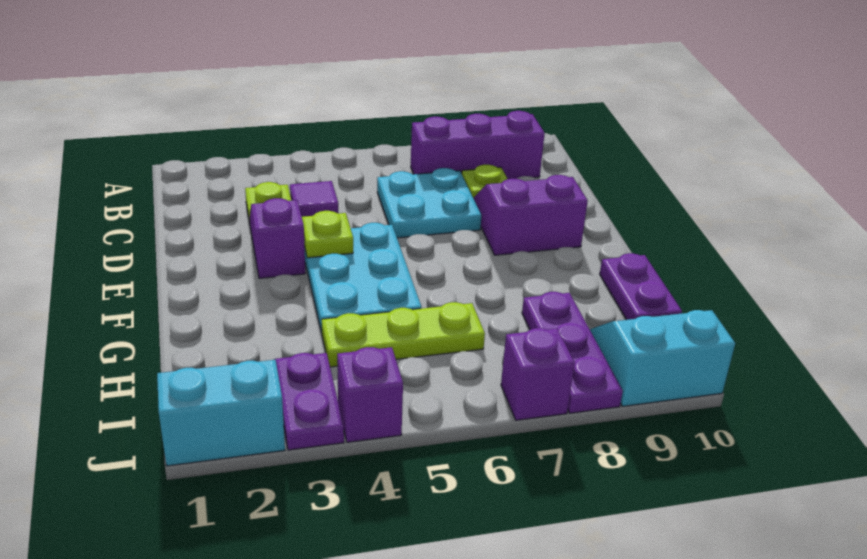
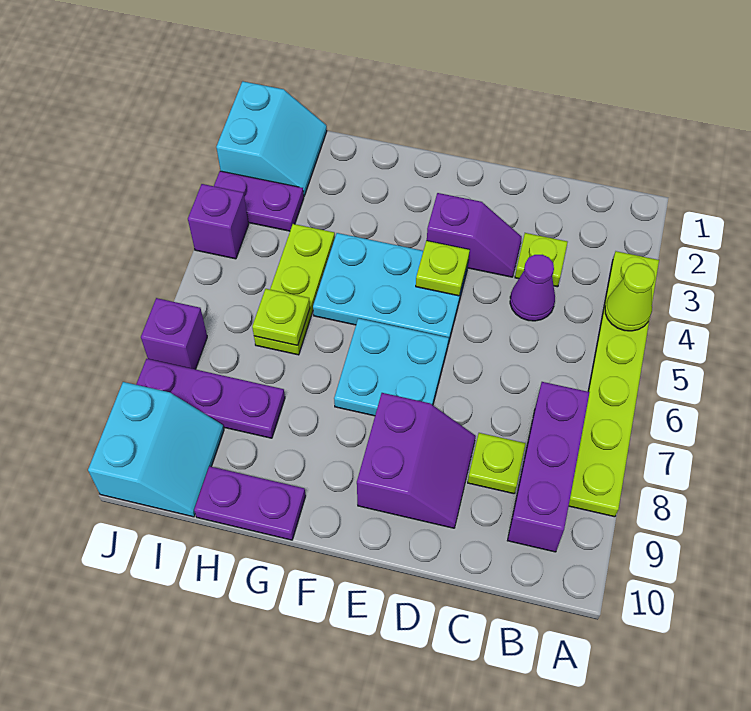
none -> lime 1x6 plate [569,251,659,517]
none -> lime 1x1 cone [605,263,655,331]
purple 1x1 tile [290,181,339,217] -> purple 1x1 cone [510,255,555,321]
cyan 2x2 plate [377,168,481,238] -> cyan 2x2 plate moved to [334,318,449,416]
none -> lime 1x1 plate [252,289,310,345]

